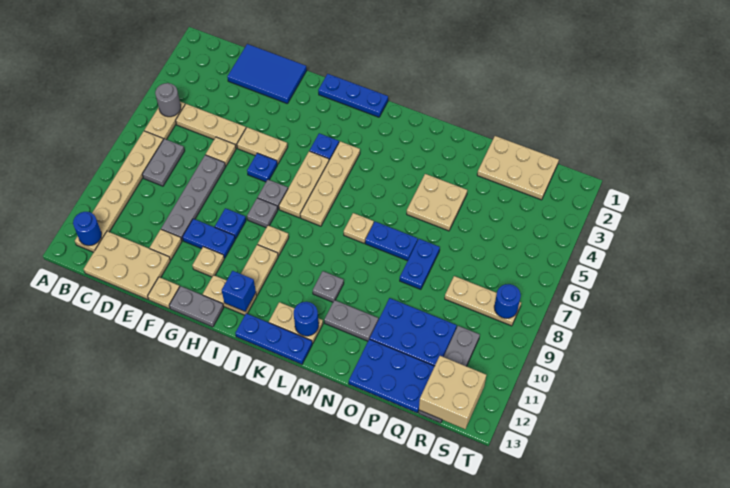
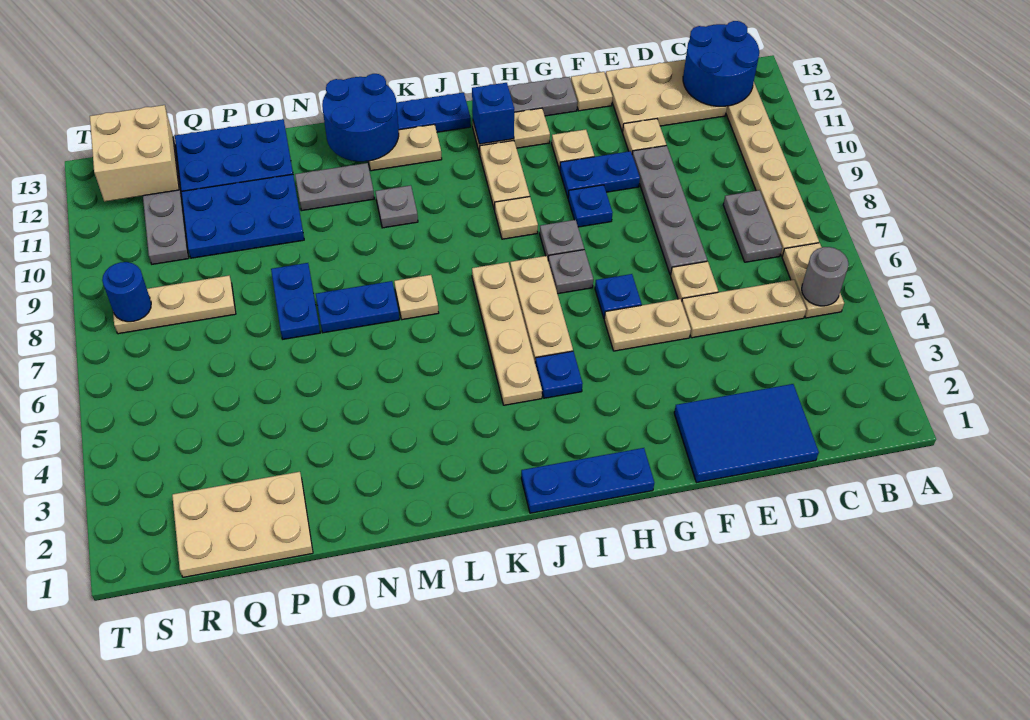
blue 1x1 round brick [73,212,102,246] -> blue 2x2 round brick [683,21,759,106]
blue 1x1 round brick [294,302,319,336] -> blue 2x2 round brick [322,74,399,162]
tan 2x2 plate [407,174,467,231] -> none

